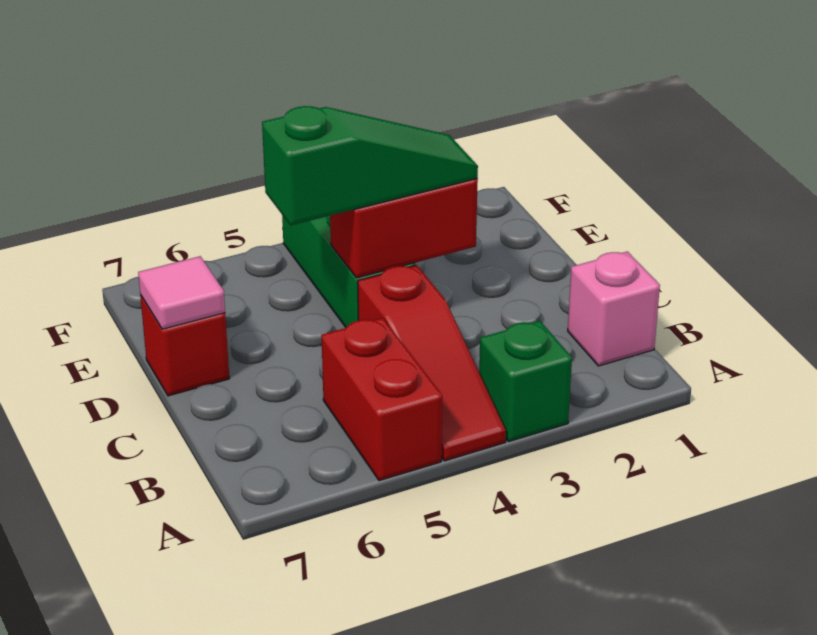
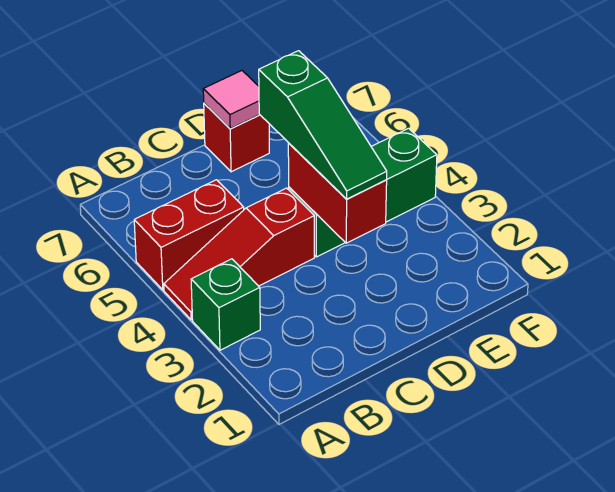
pink 1x1 brick [568,251,660,366] -> none

